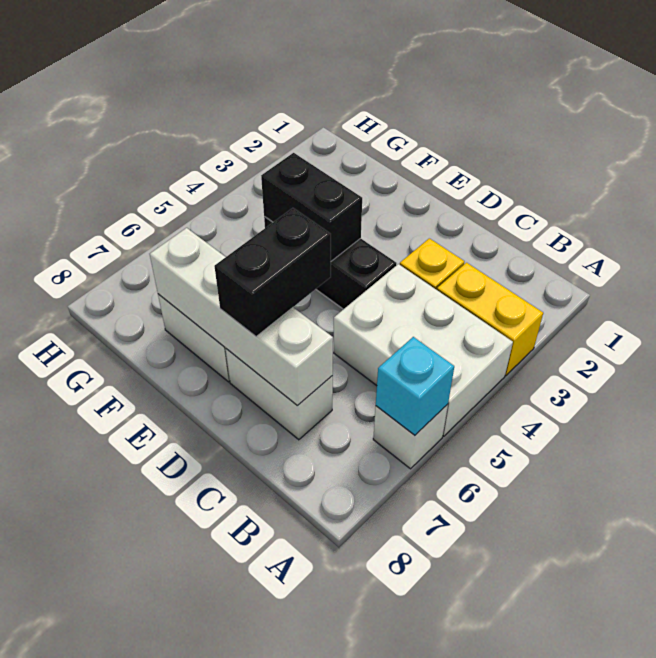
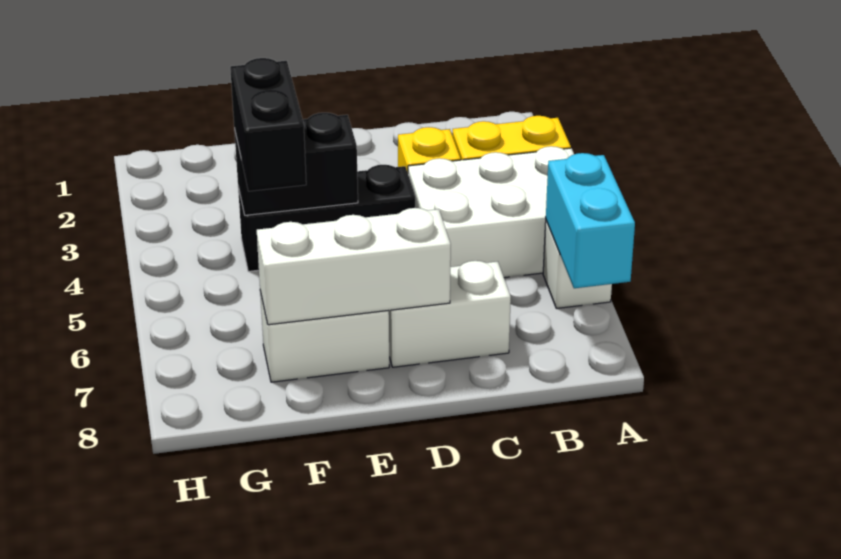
cyan 1x1 brick [376,337,454,435] -> cyan 1x2 brick [546,153,635,288]
white 1x4 brick [150,228,333,406] -> white 1x3 brick [257,208,451,325]
black 1x2 brick [214,208,331,337] -> black 1x2 brick moved to [230,58,306,191]

